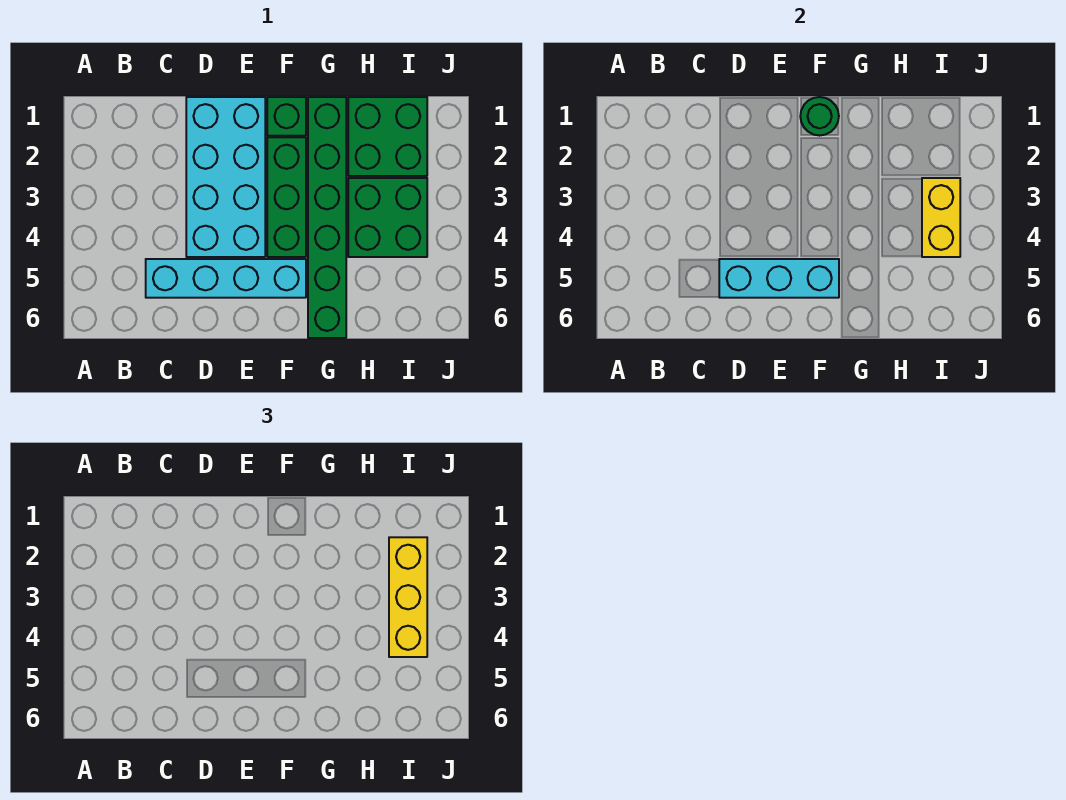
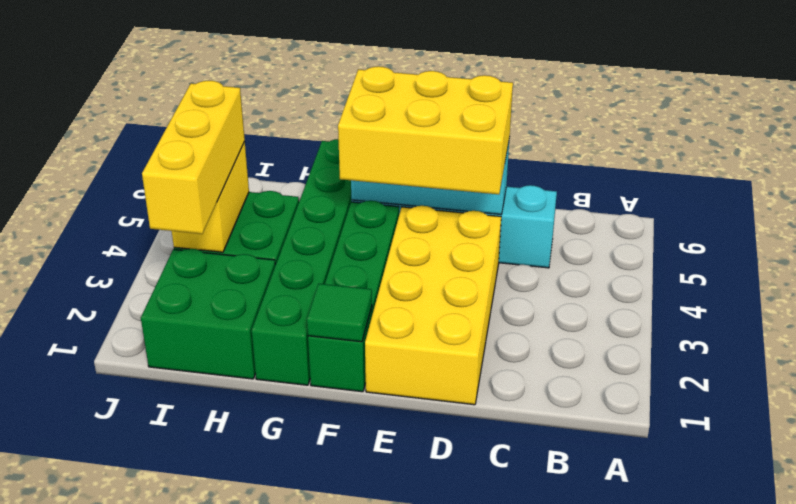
cyan 2x4 brick [186,97,265,257] -> yellow 2x4 brick [365,206,501,405]
none -> yellow 2x3 brick [338,66,513,194]
green 1x1 round brick [800,97,839,136] -> green 1x1 tile [307,284,372,342]

